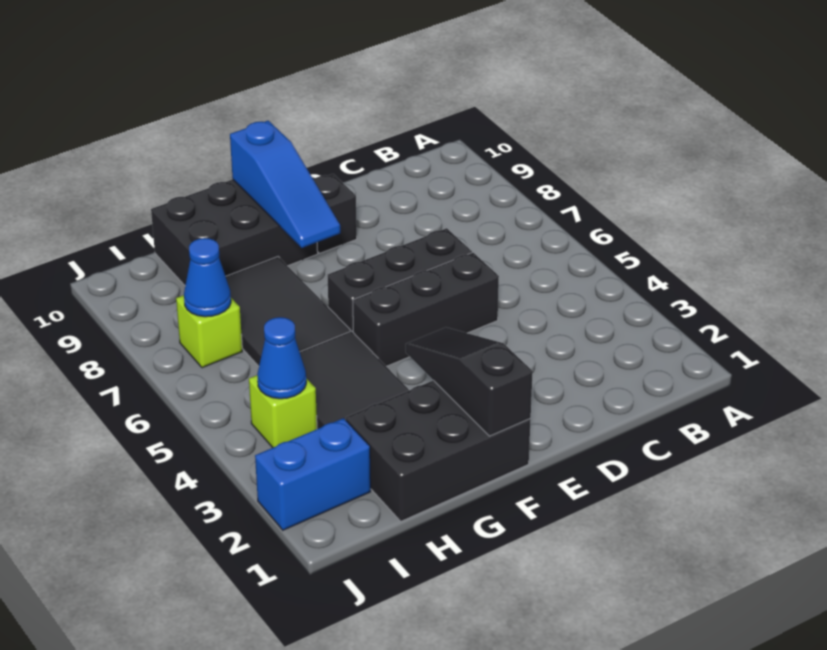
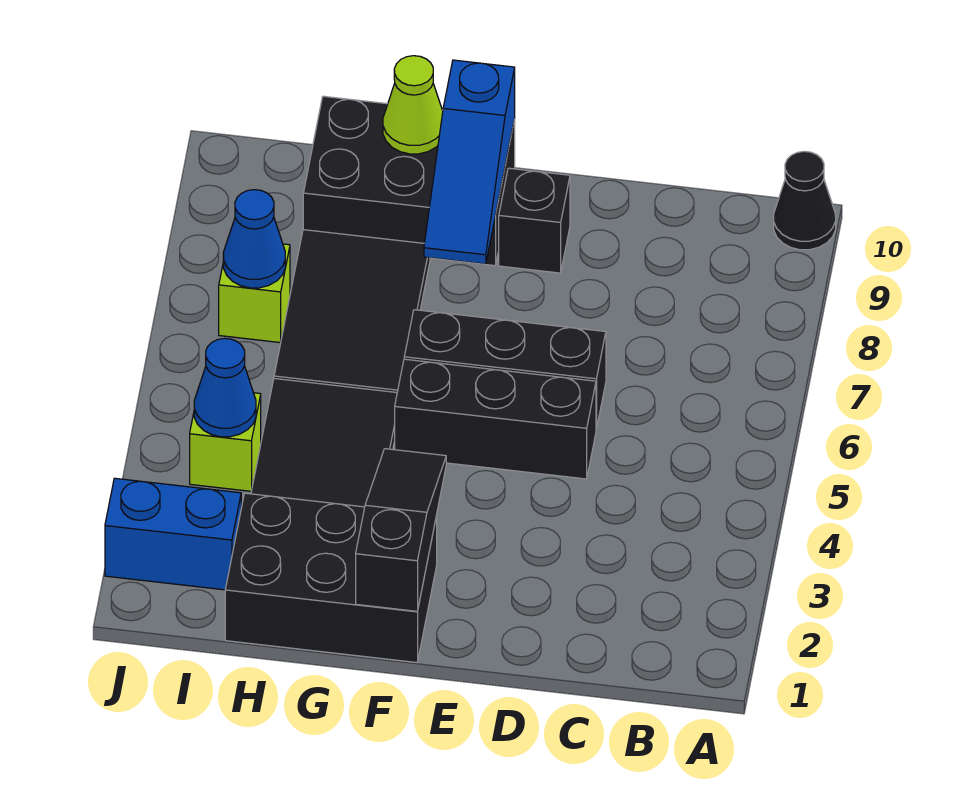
none -> black 1x1 cone [774,151,836,250]
none -> lime 1x1 cone [383,56,443,154]

